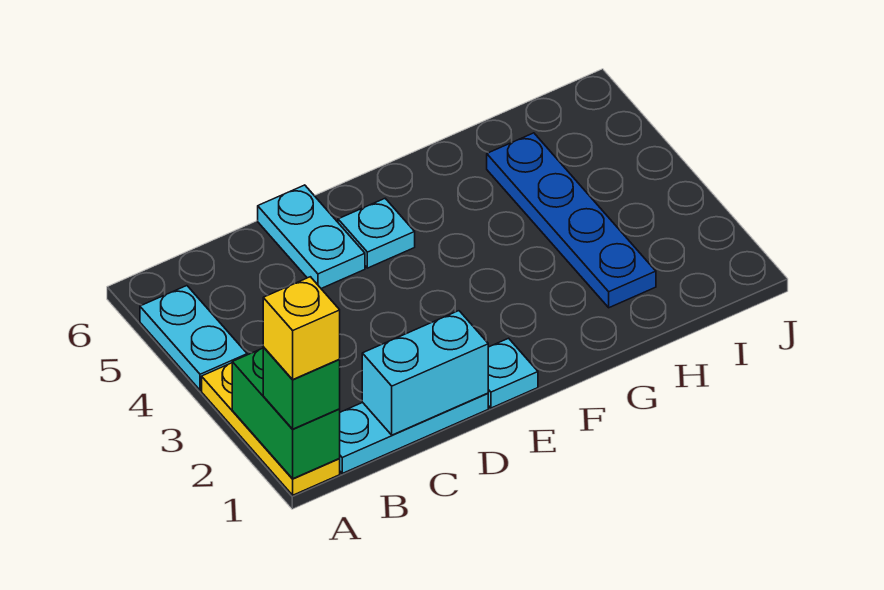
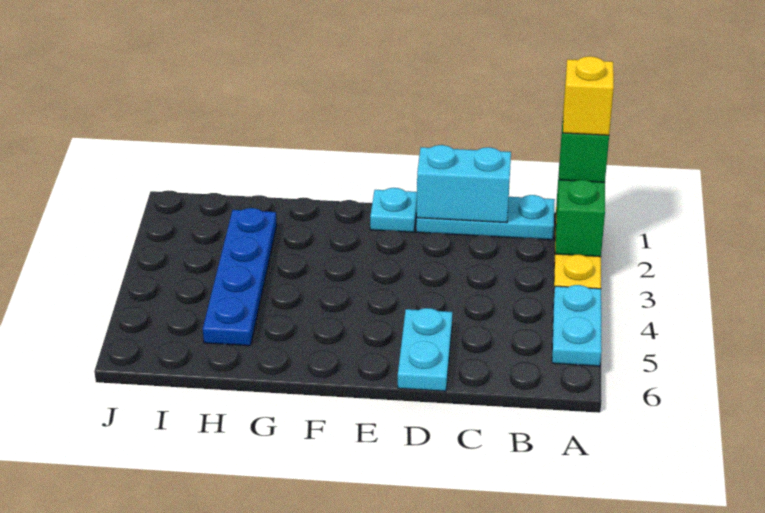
cyan 1x1 plate [338,199,415,268] -> none

